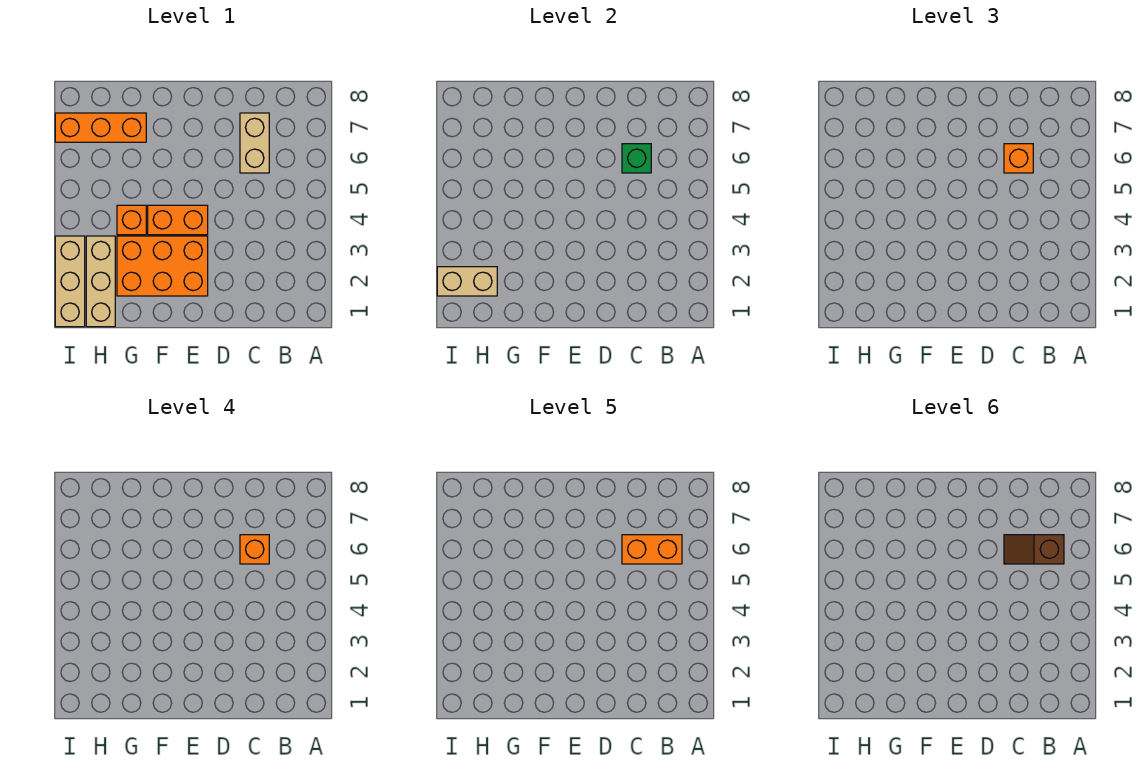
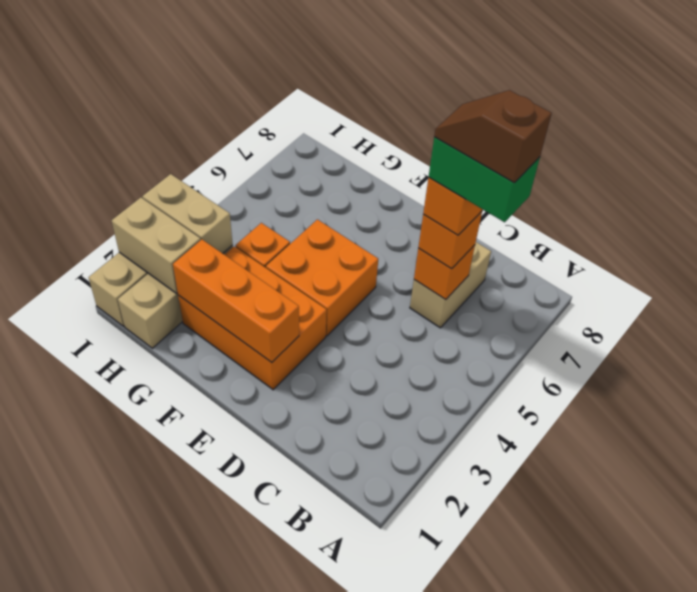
orange 1x2 brick [622,535,682,564] -> green 1x2 brick [429,137,540,222]
green 1x1 brick [622,144,651,173] -> orange 1x1 brick [414,245,475,300]
orange 1x2 brick [148,205,208,235] -> orange 2x2 brick [266,220,378,336]
orange 1x3 brick [55,113,146,142] -> orange 1x3 brick moved to [173,240,299,362]
none -> tan 1x2 brick [142,174,233,253]

